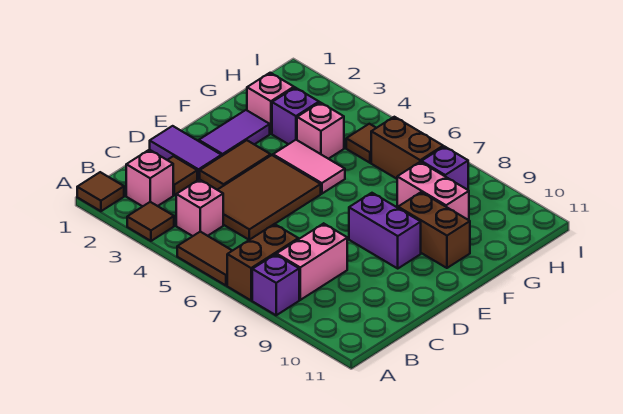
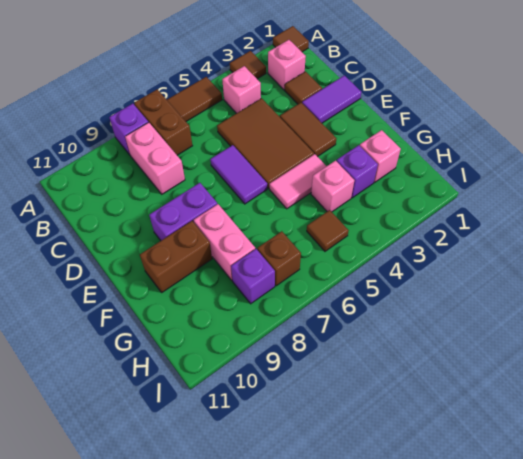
purple 1x2 tile [199,110,270,156] -> purple 1x2 tile moved to [210,145,267,204]
pink 1x2 brick [397,162,469,220] -> pink 1x2 brick turned to [194,204,255,280]
brown 1x2 brick [371,117,443,179] -> brown 1x1 brick [257,231,301,286]

